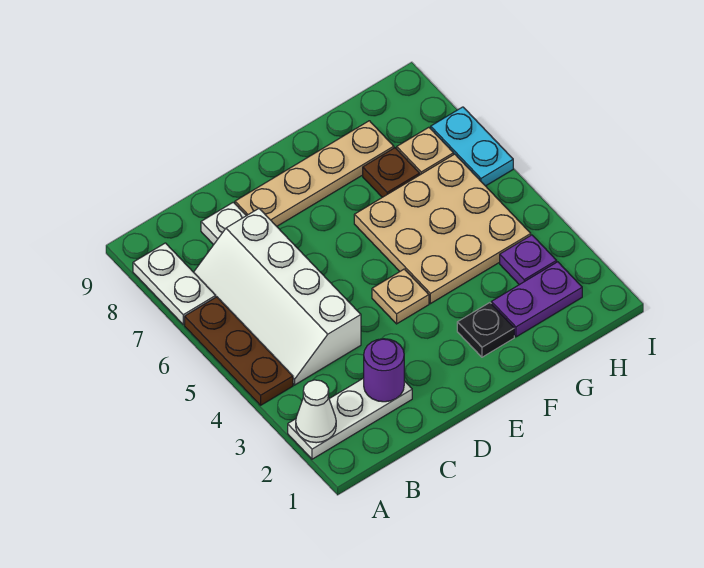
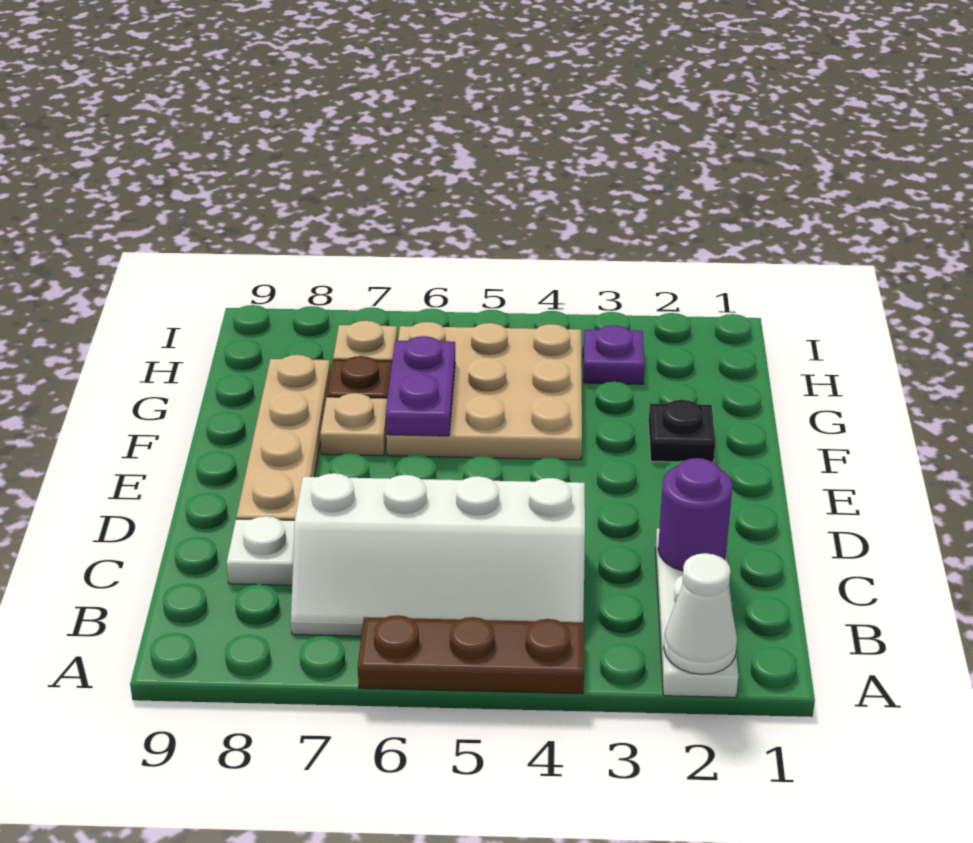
white 1x2 plate [133,243,216,325] -> none
tan 1x1 plate [372,269,429,324] -> tan 1x1 plate moved to [320,393,387,456]
purple 1x2 plate [491,262,582,337] -> purple 1x2 plate moved to [386,336,455,436]
cyan 1x2 plate [431,107,513,186] -> none

